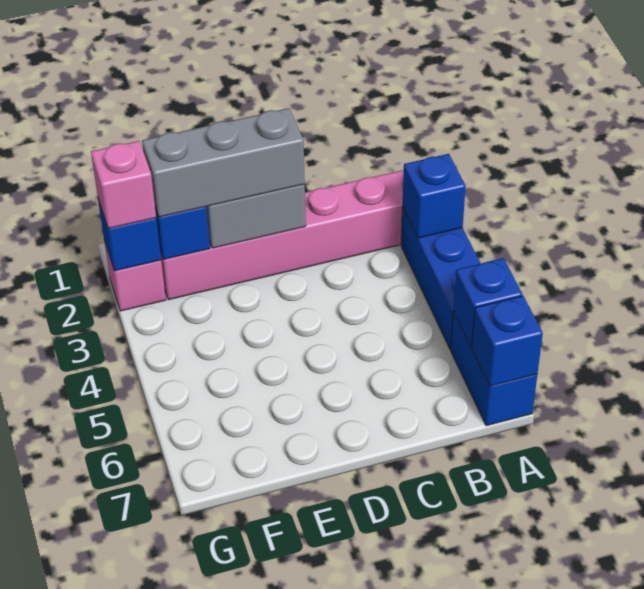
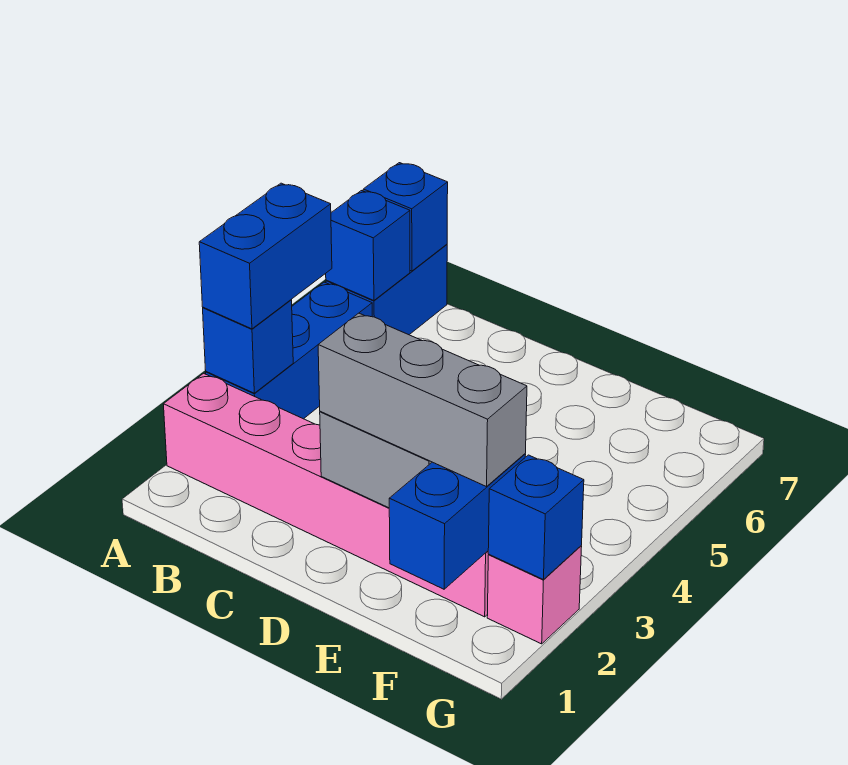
none -> blue 1x2 brick [199,183,332,329]
pink 1x1 brick [91,141,156,229] -> none

